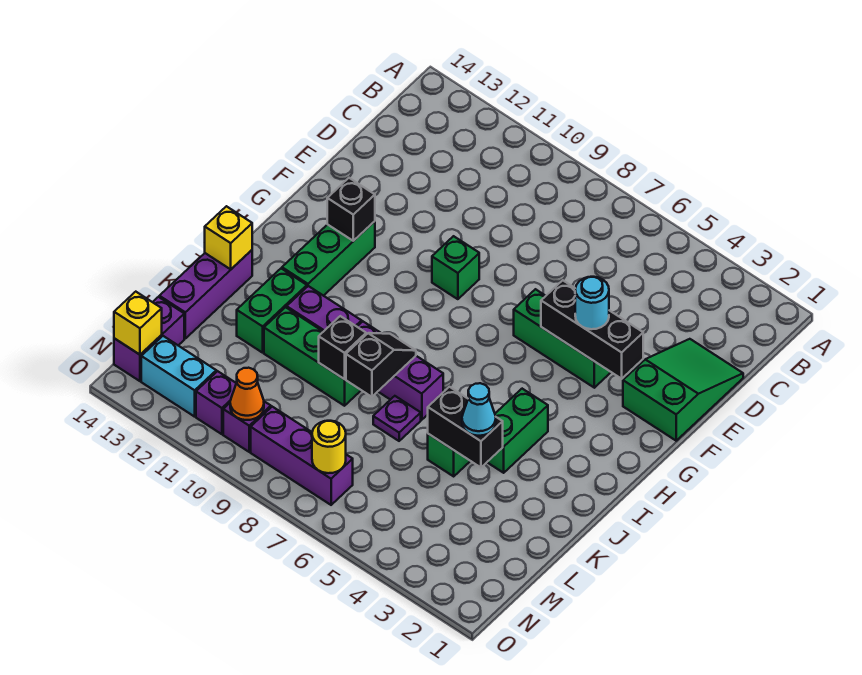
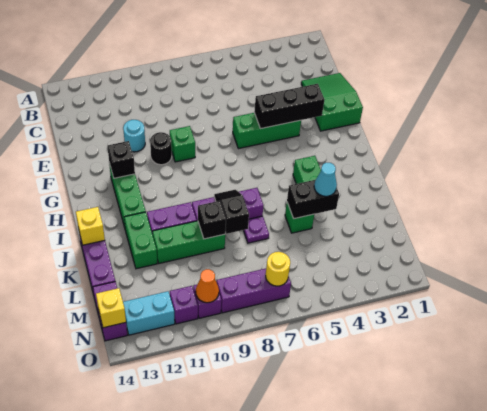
cyan 1x1 round brick [575,277,609,329] -> cyan 1x1 round brick moved to [123,120,145,152]
none -> black 1x1 round brick [150,132,172,165]

